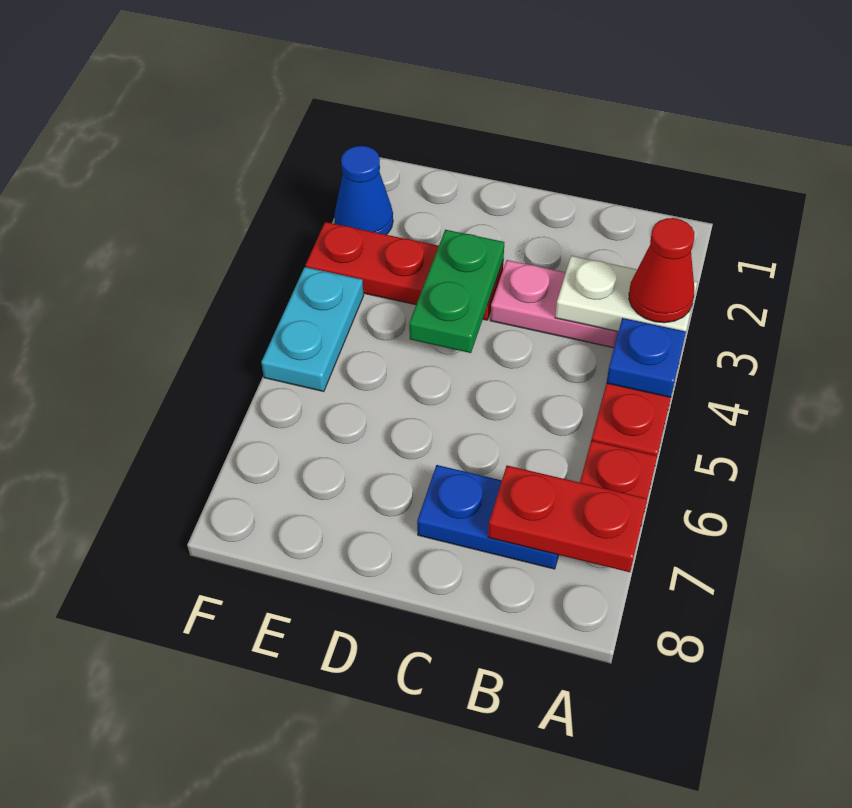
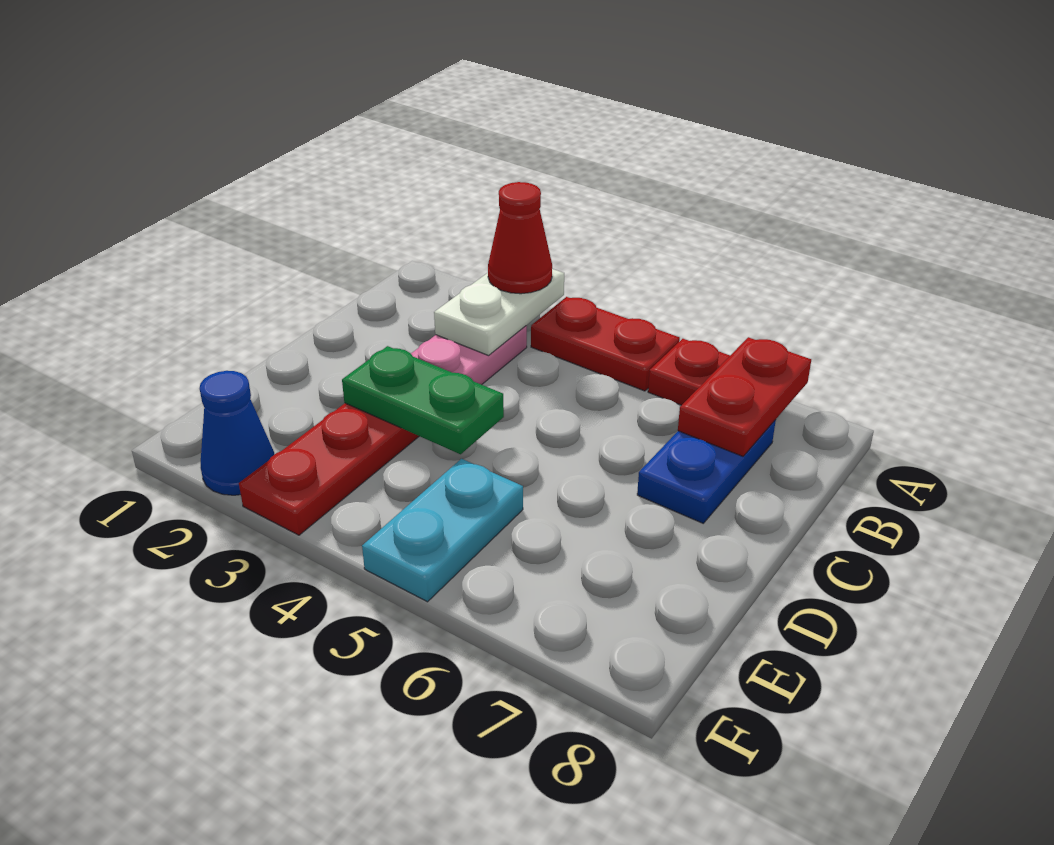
blue 1x1 plate [606,318,686,397] -> none
cyan 1x2 plate [261,267,364,392] -> cyan 1x2 plate turned to [362,459,523,602]

